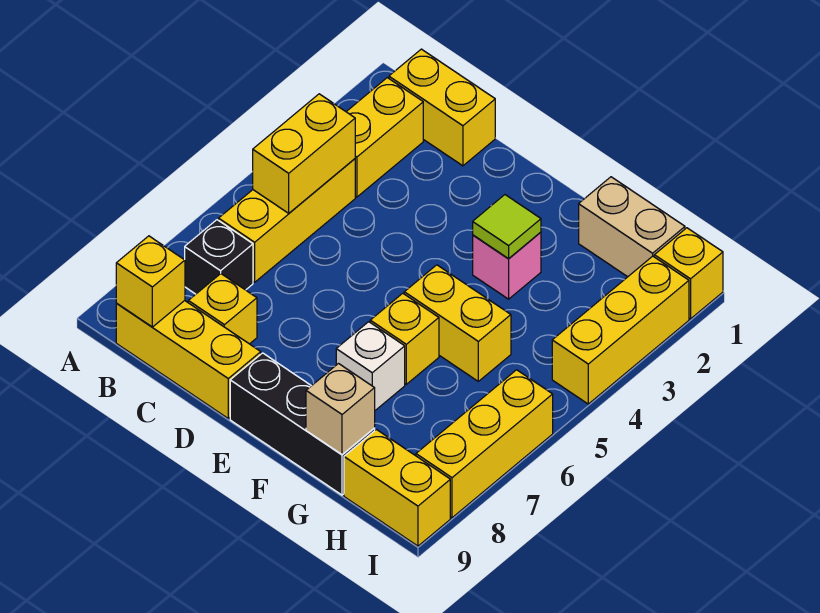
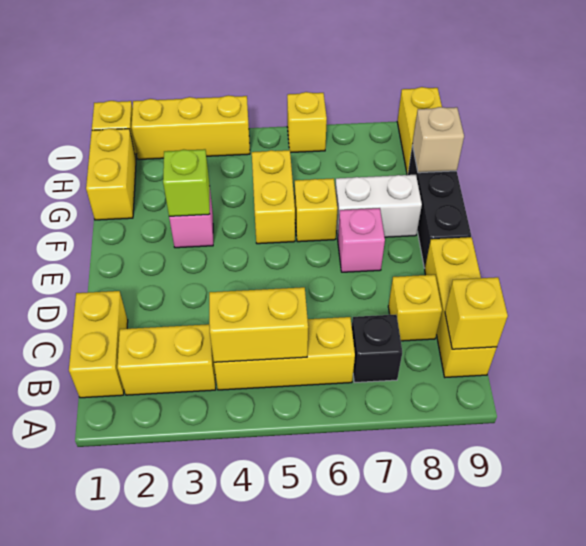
none -> pink 1x1 brick [338,208,385,272]
lime 1x1 tile [473,195,541,259] -> lime 1x1 brick [163,149,210,216]
white 1x1 brick [336,322,405,410] -> white 1x2 brick [335,175,422,239]
tan 1x2 brick [579,177,685,277] -> yellow 1x2 brick [86,128,136,220]
yellow 1x3 brick [416,370,553,518] -> yellow 1x1 brick [287,92,327,153]

